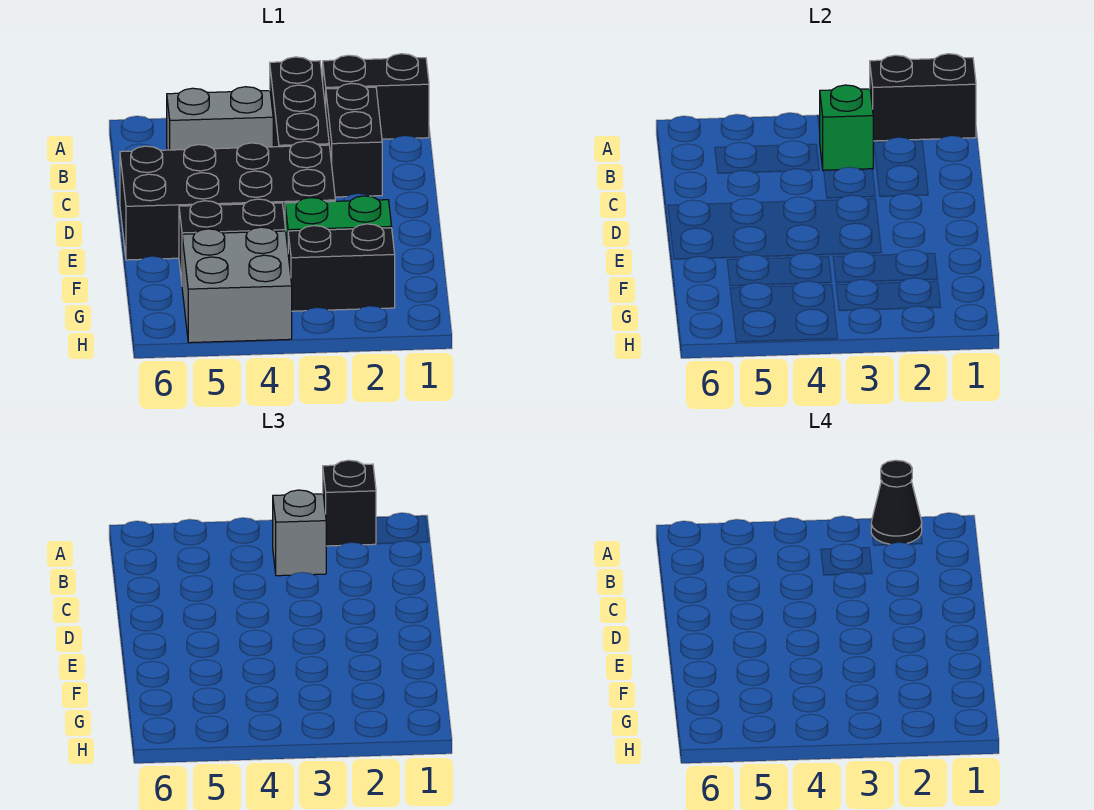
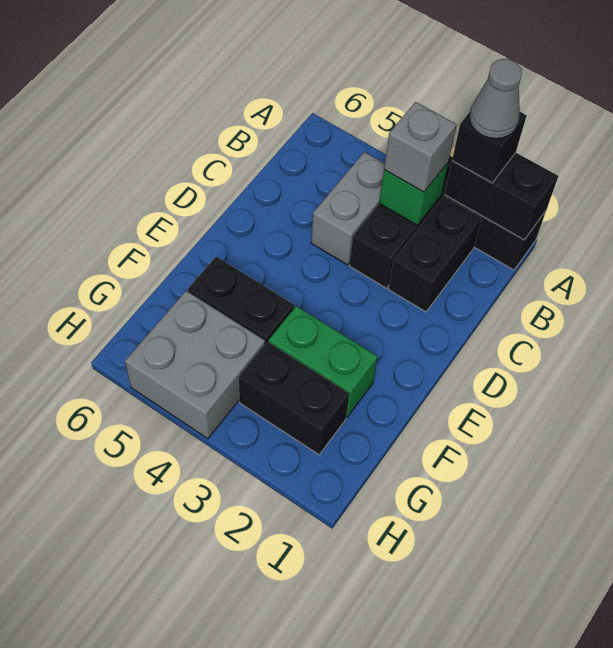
black 1x1 cone [871,460,922,544] -> grey 1x1 cone [469,59,522,139]
grey 1x2 brick [167,87,273,150] -> grey 1x2 brick turned to [311,152,385,265]
black 2x4 brick [120,141,335,260] -> none

